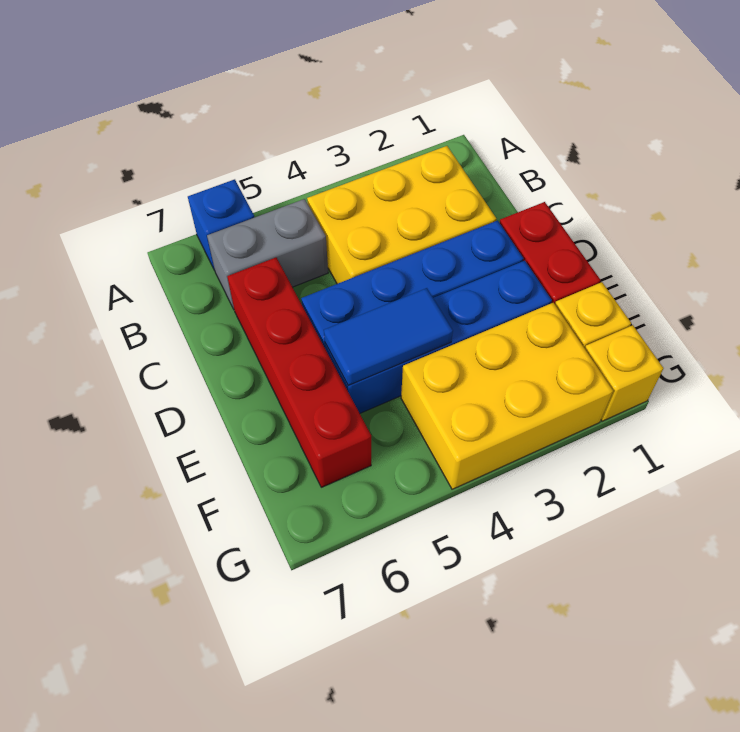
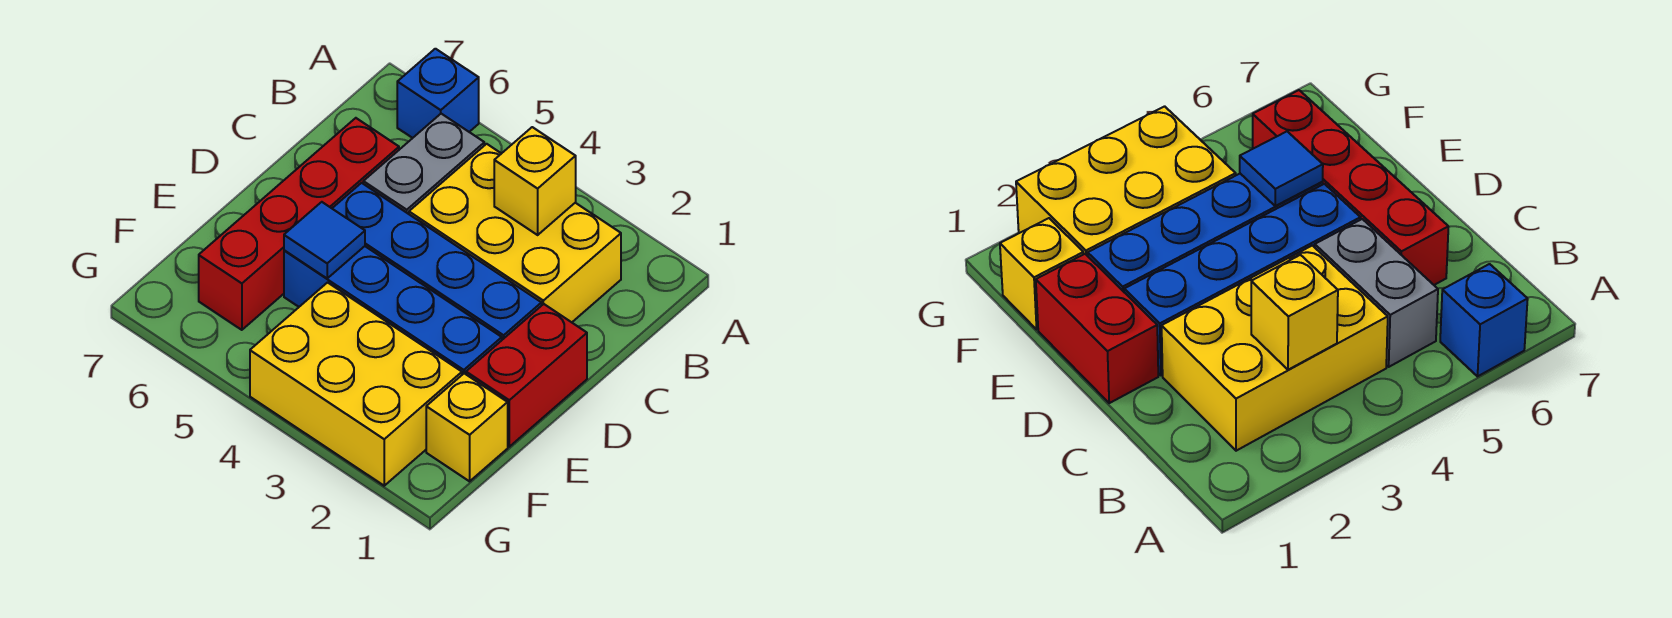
grey 1x2 brick [207,199,328,309] -> grey 1x2 brick turned to [363,114,484,214]
blue 1x2 tile [324,288,453,386] -> blue 1x1 tile [284,202,365,278]
yellow 1x1 brick [585,325,663,421] -> yellow 1x1 brick moved to [494,127,576,235]

